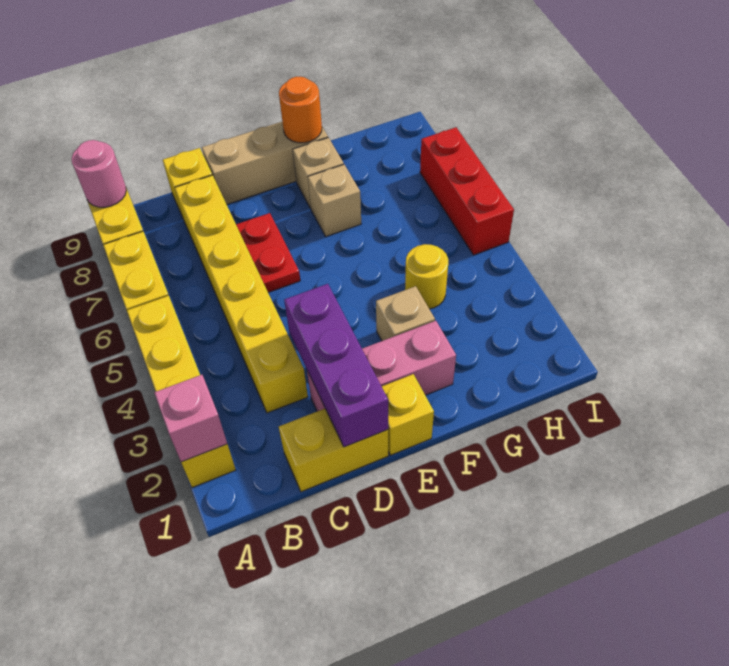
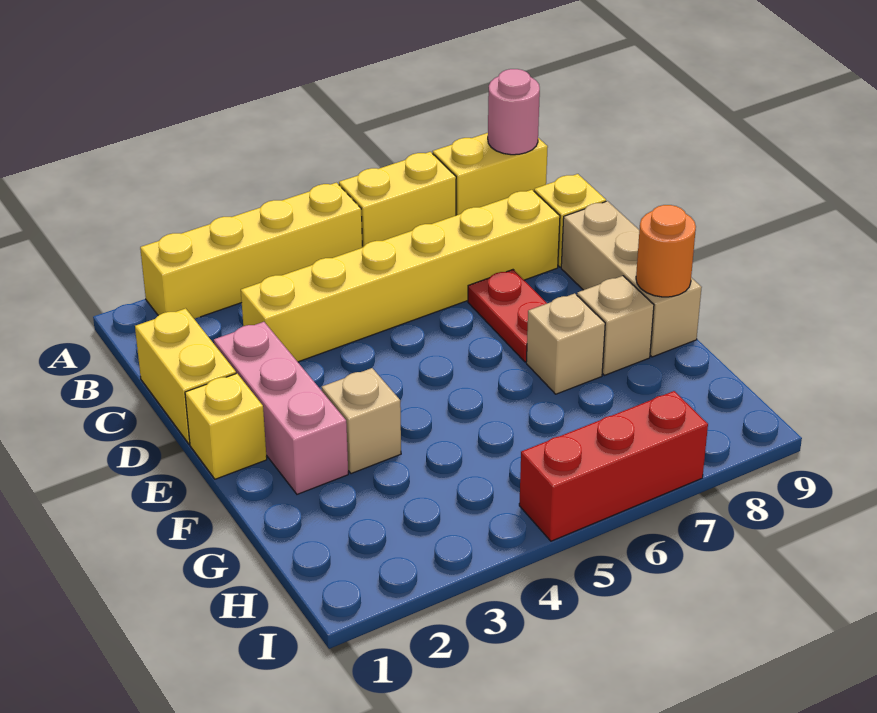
pink 1x1 brick [154,375,227,462] -> none
purple 1x3 brick [284,284,388,447] -> none
red 1x2 plate [236,213,300,292] -> red 1x2 plate turned to [468,270,547,362]
yellow 1x1 round brick [405,244,448,309] -> none

